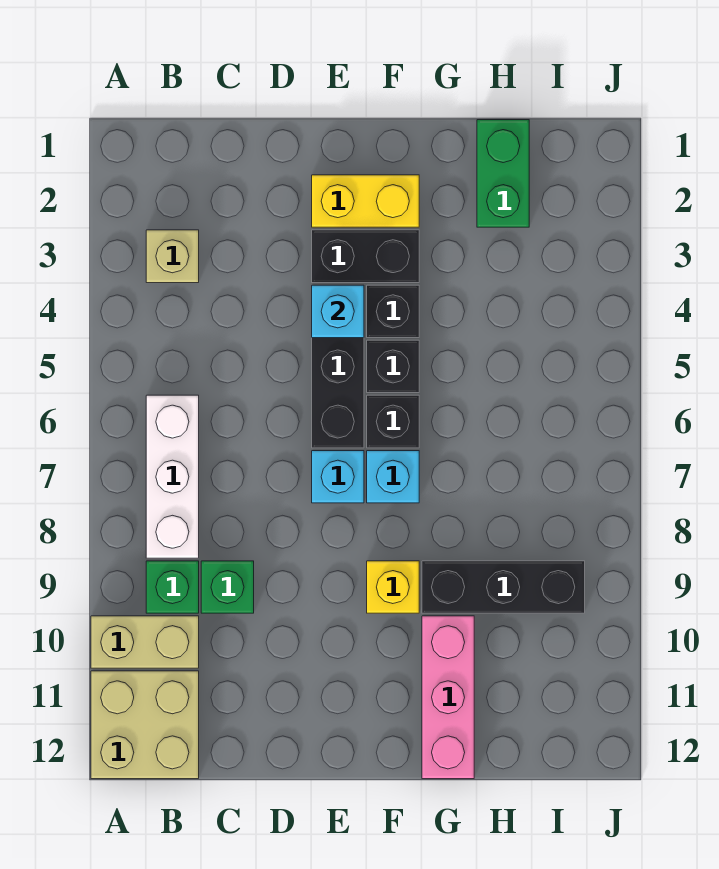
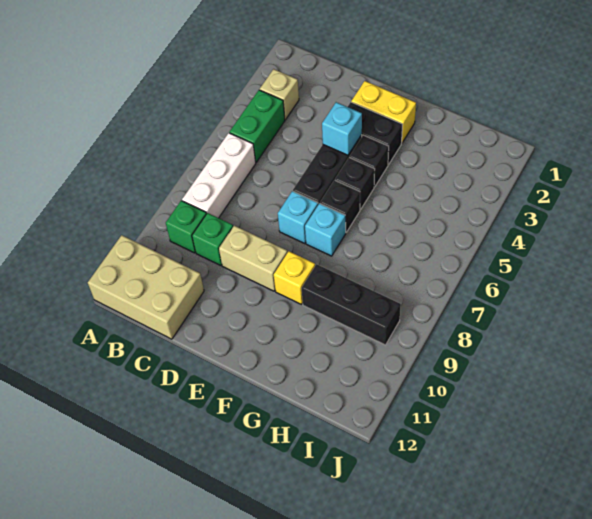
tan 1x2 brick [91,616,199,668] -> tan 1x2 brick moved to [219,226,287,291]
tan 2x2 brick [91,671,199,779] -> tan 2x3 brick [88,235,204,339]
pink 1x3 brick [422,616,474,779] -> none
green 1x2 brick [477,120,529,227] -> green 1x2 brick moved to [230,90,285,162]

